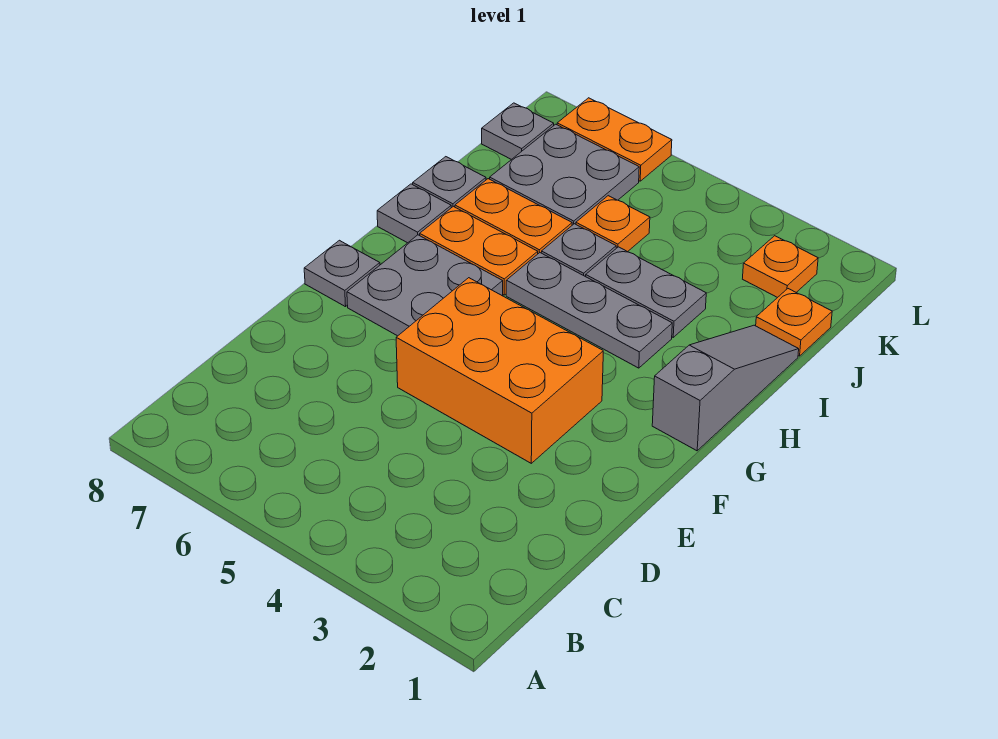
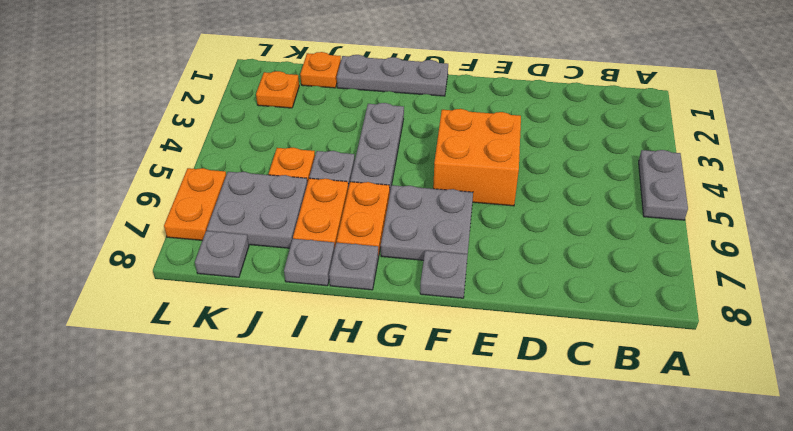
orange 2x3 brick [396,278,603,463] -> orange 2x2 brick [433,109,521,206]
grey 1x3 slope [652,325,799,451] -> grey 1x3 plate [337,55,448,96]
grey 1x2 plate [586,247,706,337] -> grey 1x2 plate moved to [639,150,688,220]

